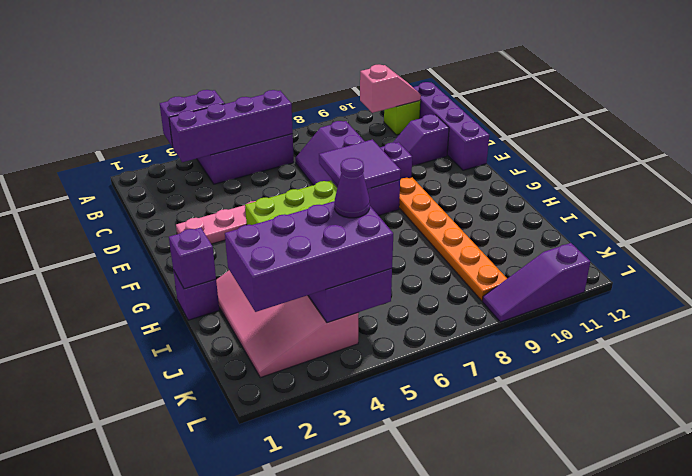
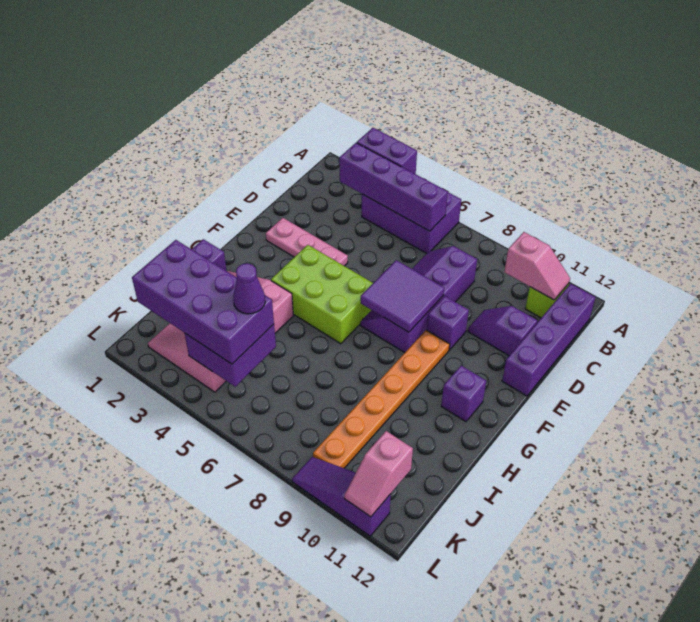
purple 1x1 brick [169,227,216,289] -> purple 1x1 brick moved to [441,366,486,422]
none -> pink 1x2 slope [344,431,413,517]

